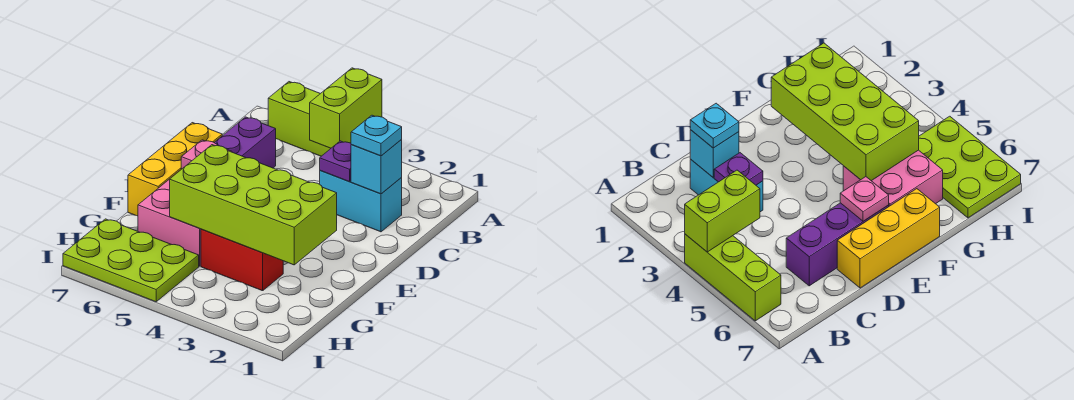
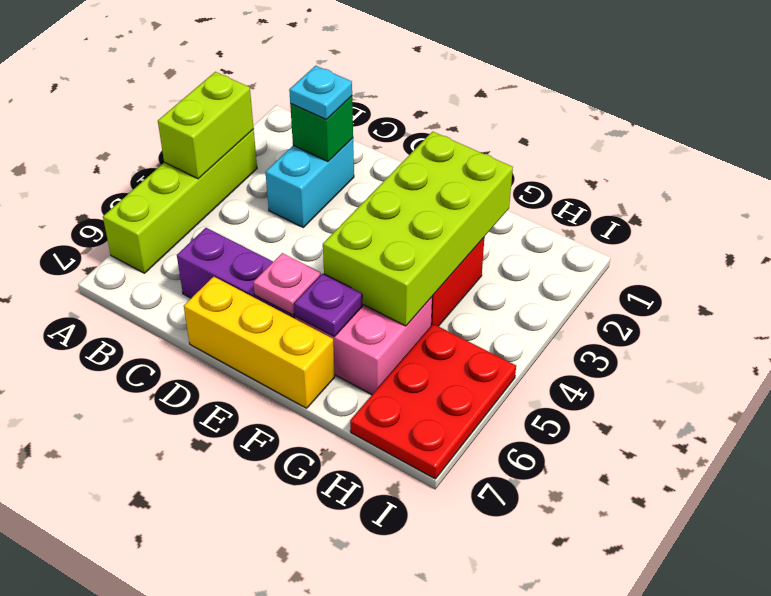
lime 1x3 brick [268,82,331,156] -> lime 1x4 brick [103,129,257,273]
lime 1x2 brick [310,68,382,148] -> lime 1x2 brick turned to [158,72,254,179]
cyan 1x1 brick [351,140,402,194] -> green 1x1 brick [290,96,353,161]
purple 1x1 plate [320,141,351,182] -> purple 1x1 plate moved to [294,273,362,337]
lime 2x3 plate [63,219,199,302] -> red 2x3 plate [350,324,516,479]

